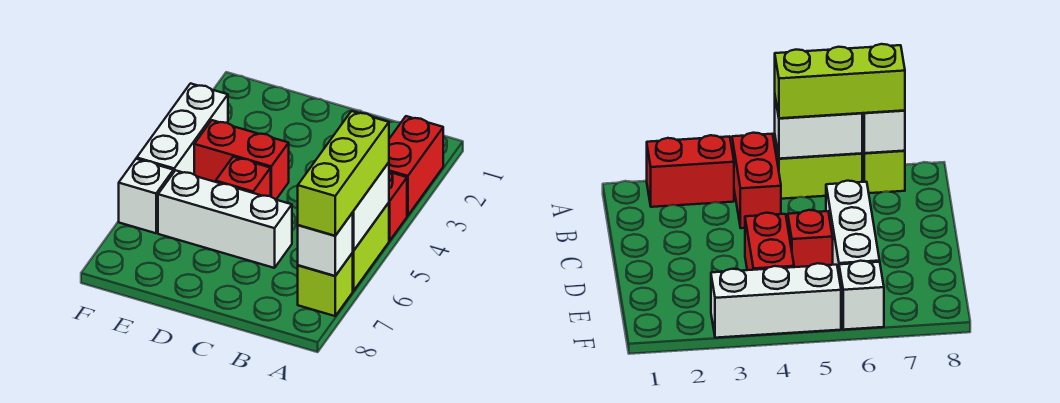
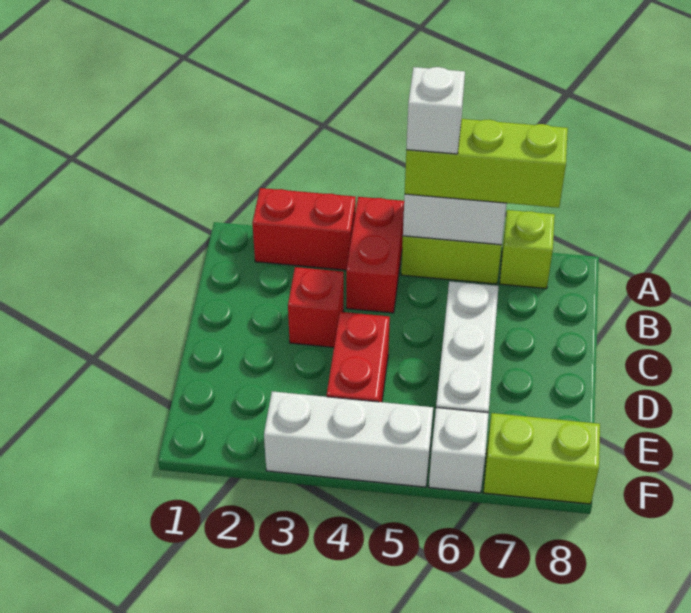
white 1x1 brick [298,213,353,276] -> white 1x1 brick moved to [406,67,465,154]
red 1x1 brick [216,157,271,196] -> red 1x1 brick moved to [288,267,344,347]
none -> lime 1x2 brick [483,413,600,504]

